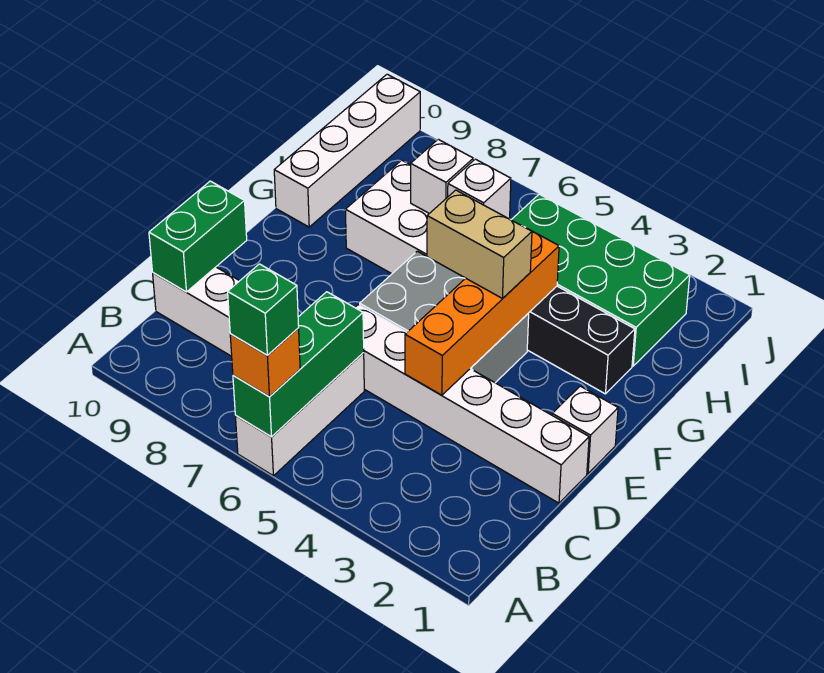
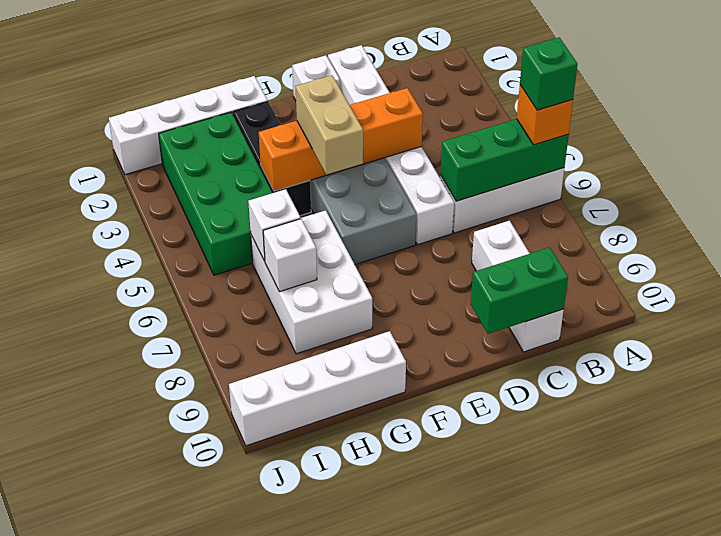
none -> white 1x4 brick [109,76,268,175]

